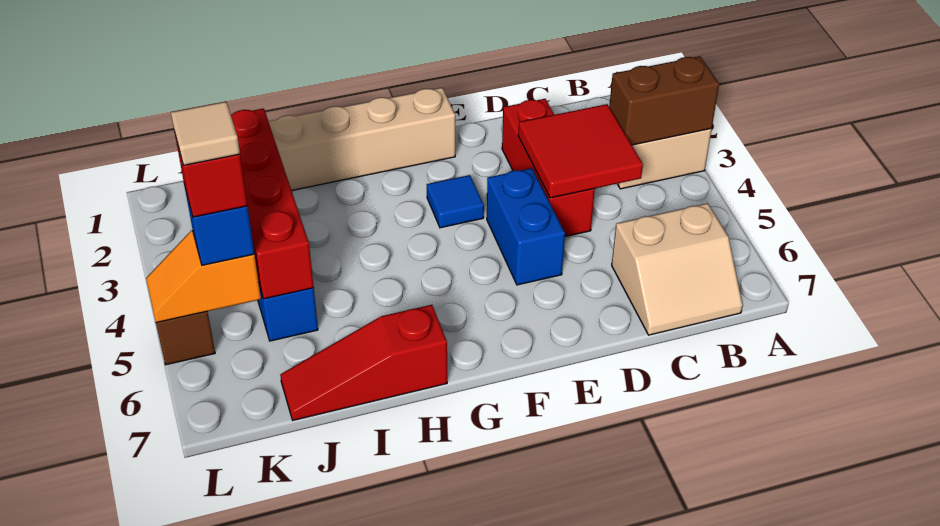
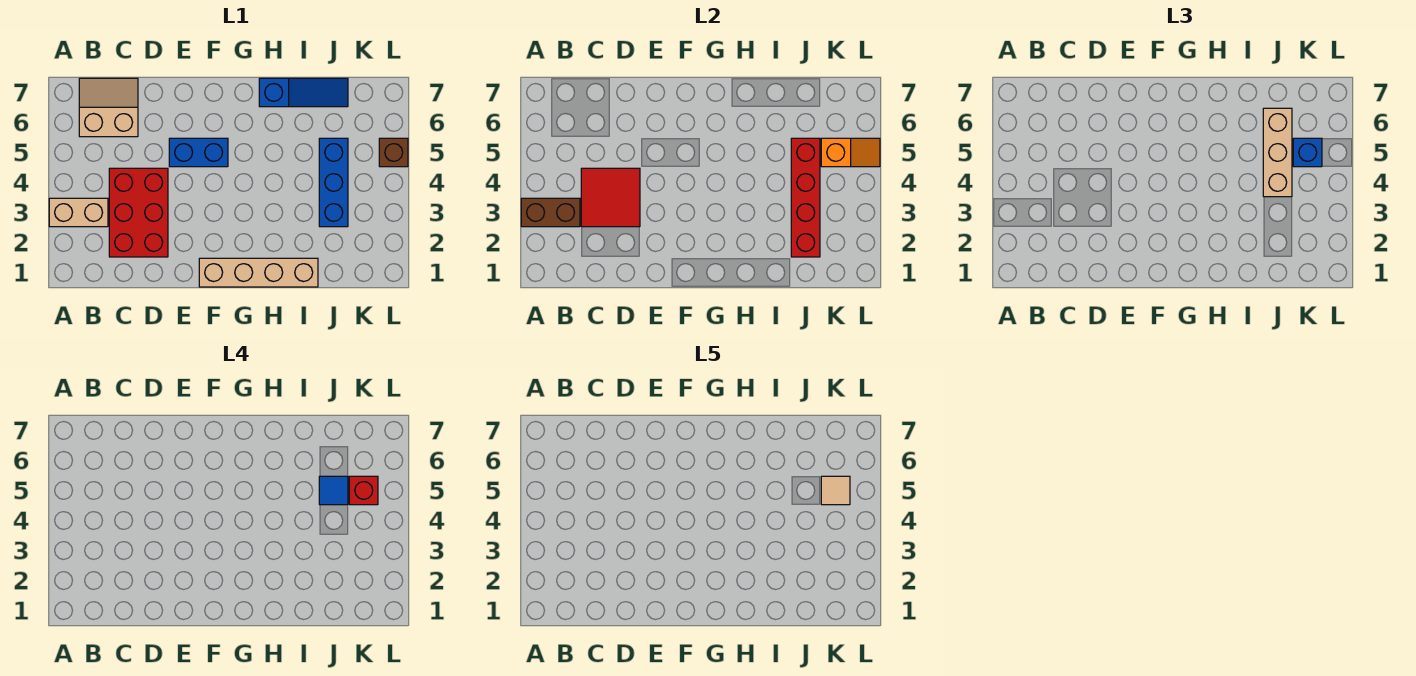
red 1x3 brick [502,99,595,237] -> red 2x3 brick [109,168,168,257]
blue 1x2 brick [487,168,565,285] -> blue 1x2 brick turned to [169,138,228,167]
blue 1x1 tile [427,175,484,228] -> blue 1x1 tile moved to [319,476,348,505]
red 1x3 slope [280,305,447,420] -> blue 1x3 slope [259,78,348,107]
none -> tan 1x3 brick [1263,108,1292,197]

